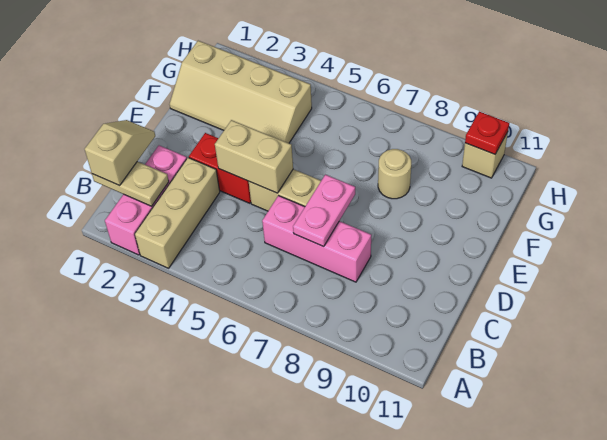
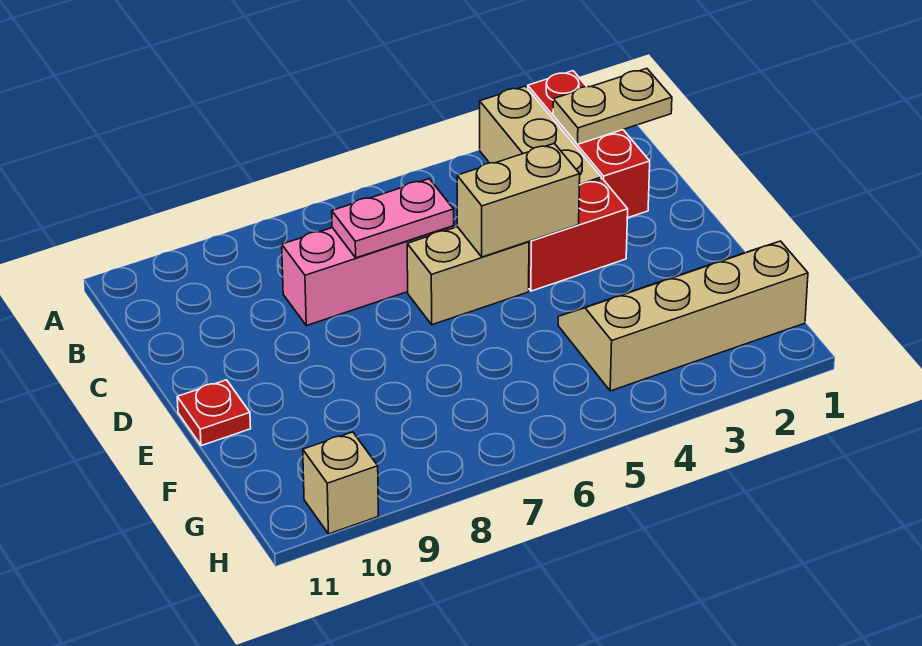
pink 1x3 brick [105,145,187,255] -> red 1x3 brick [528,71,650,218]
tan 1x2 slope [85,120,155,186] -> none
pink 1x2 plate [293,175,355,246] -> pink 1x2 plate turned to [332,179,454,258]
tan 1x1 round brick [378,149,411,199] -> none
red 1x1 plate [465,111,509,154] -> red 1x1 plate moved to [177,380,251,446]

